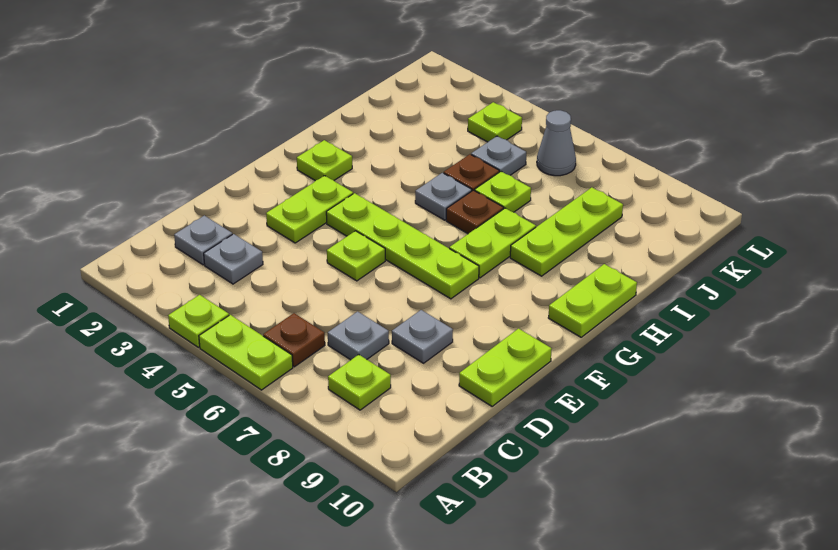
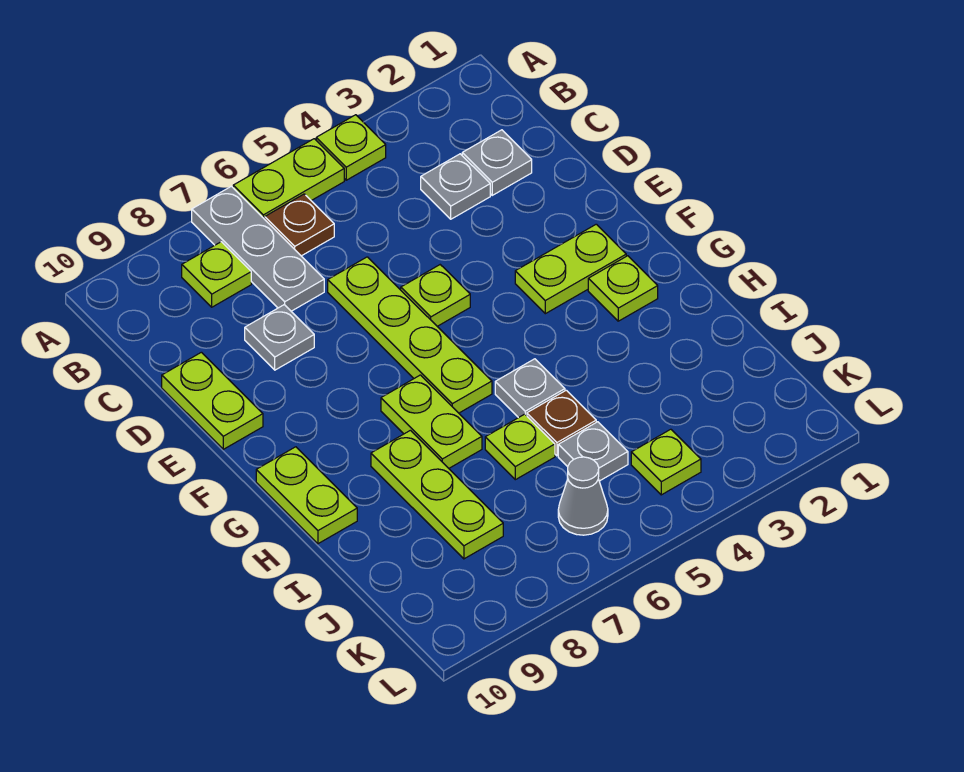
grey 1x1 plate [328,311,389,360] -> grey 1x3 plate [192,186,324,311]
lime 1x2 plate [266,176,353,243] -> lime 1x2 plate turned to [515,224,626,314]
lime 1x4 plate [326,193,479,299] -> lime 1x4 plate turned to [328,257,492,413]
brown 1x1 plate [446,190,504,234] -> none

